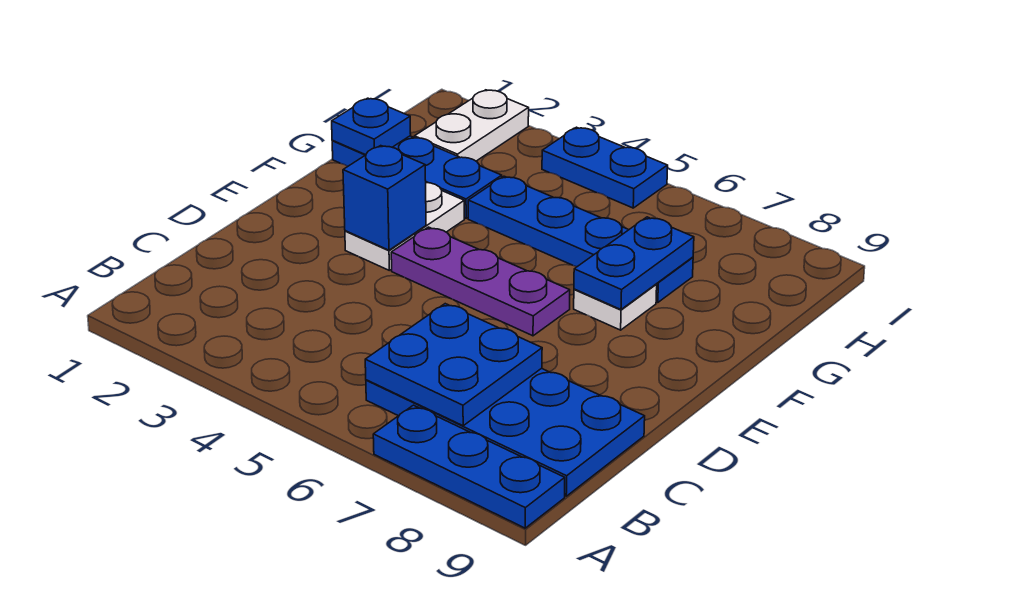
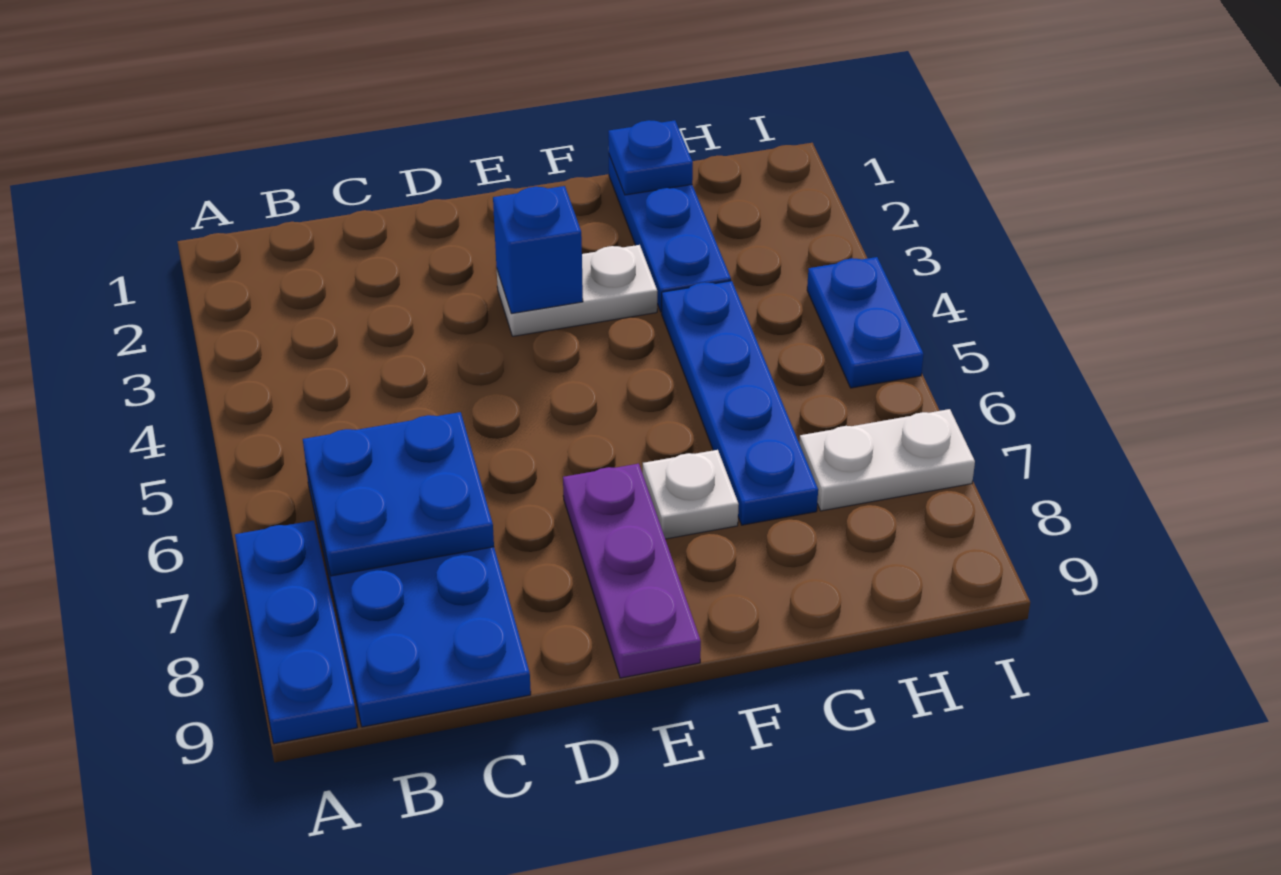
purple 1x3 plate [391,227,570,336] -> purple 1x3 plate moved to [563,464,701,678]
blue 1x2 plate [574,217,694,310] -> none
white 1x2 plate [414,90,529,161] -> white 1x2 plate moved to [799,409,975,511]

